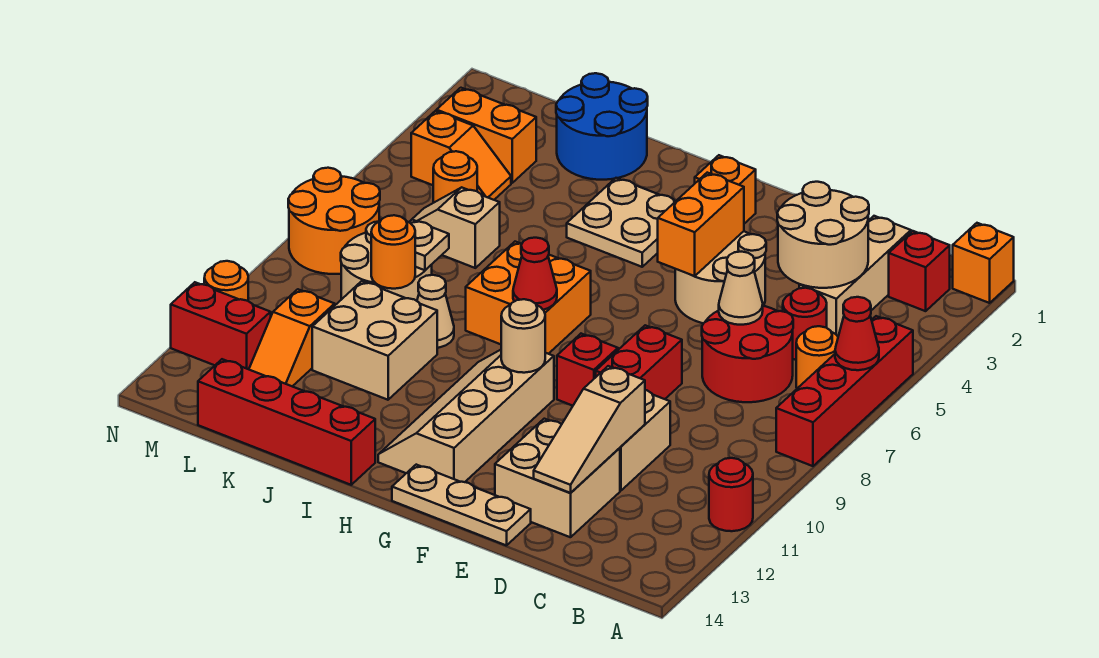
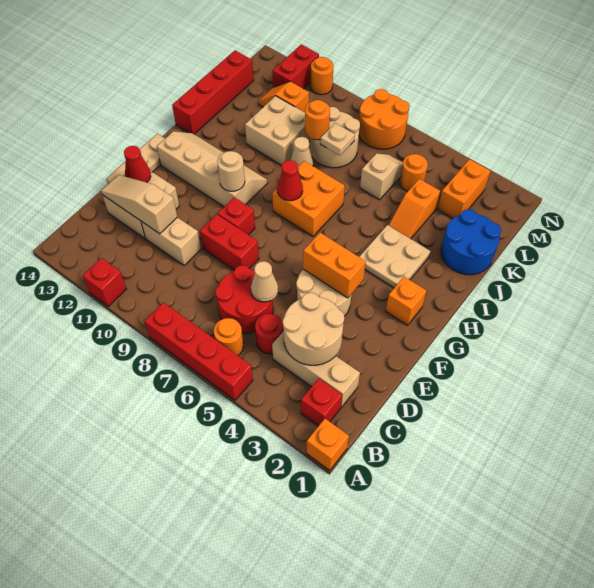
red 1x1 cone [835,297,879,370] -> red 1x1 cone moved to [124,146,151,182]
red 1x1 round brick [709,458,753,531] -> red 1x1 brick [83,258,126,307]
orange 1x2 slope [411,111,511,200] -> orange 1x2 slope moved to [389,179,440,239]

